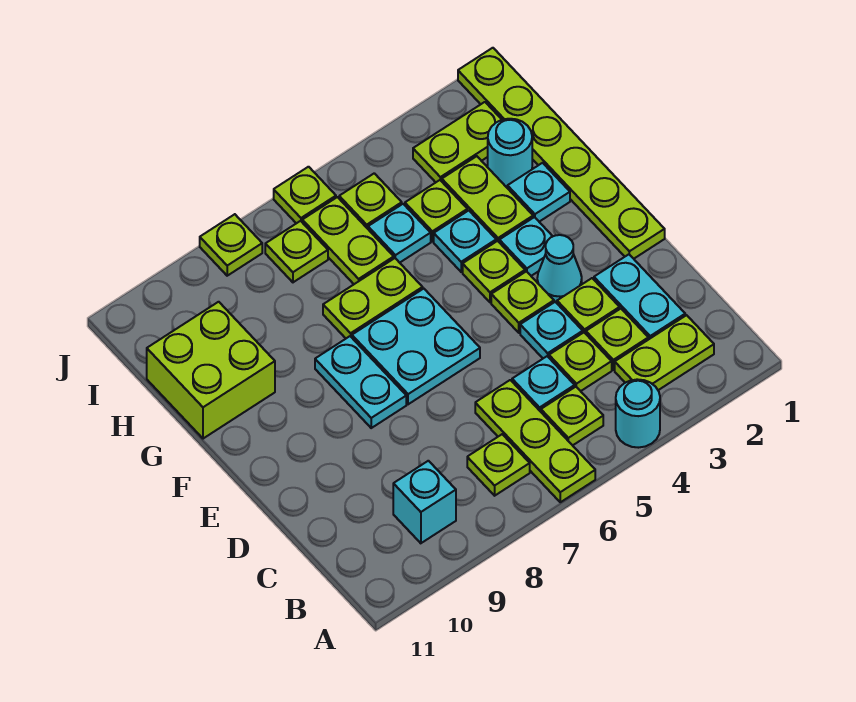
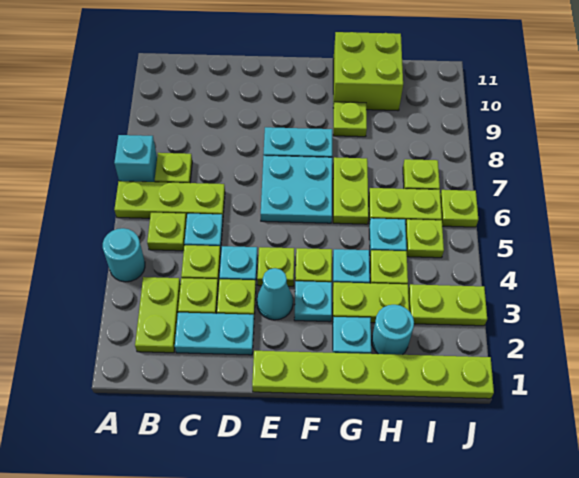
cyan 1x1 brick [393,461,456,543] -> cyan 1x1 brick moved to [114,135,157,182]
lime 1x2 plate [413,102,502,182] -> lime 1x2 plate turned to [408,284,487,326]
lime 1x1 plate [200,214,262,276] -> lime 1x1 plate moved to [333,102,367,137]

